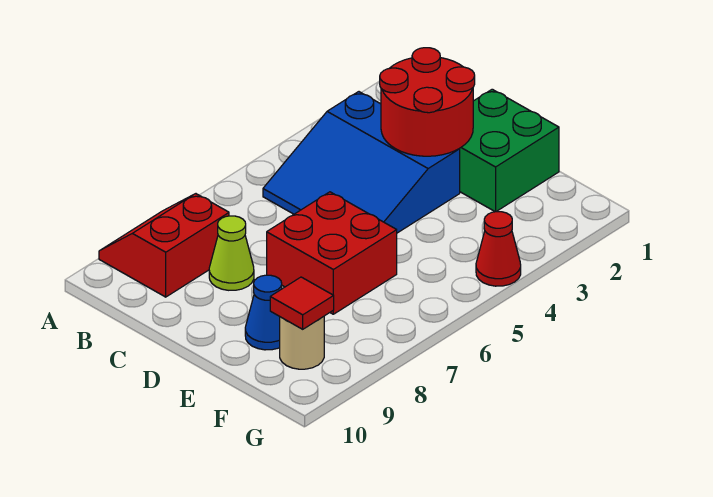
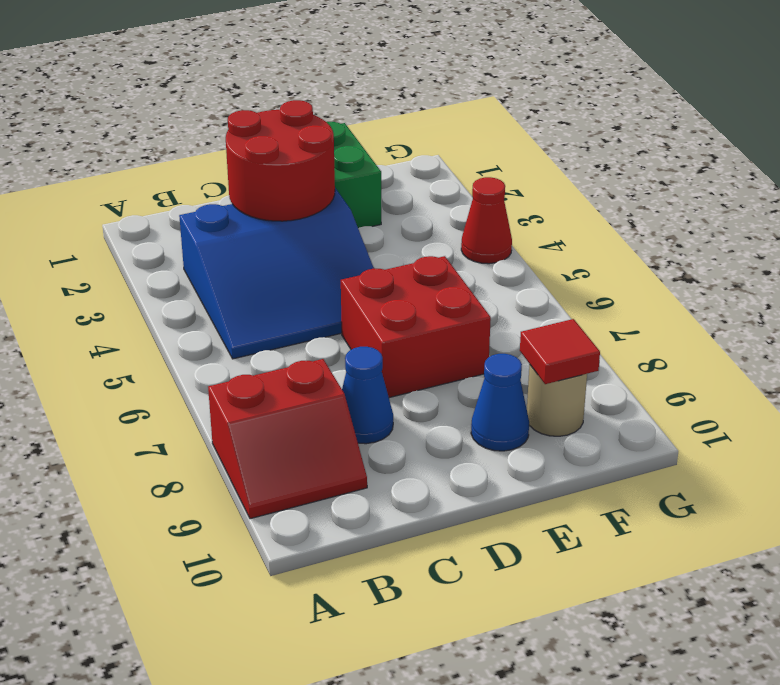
red 2x2 slope [99,194,229,297] -> red 2x2 slope turned to [208,359,367,519]
lime 1x1 cone [209,216,254,290] -> blue 1x1 cone [342,347,393,444]

